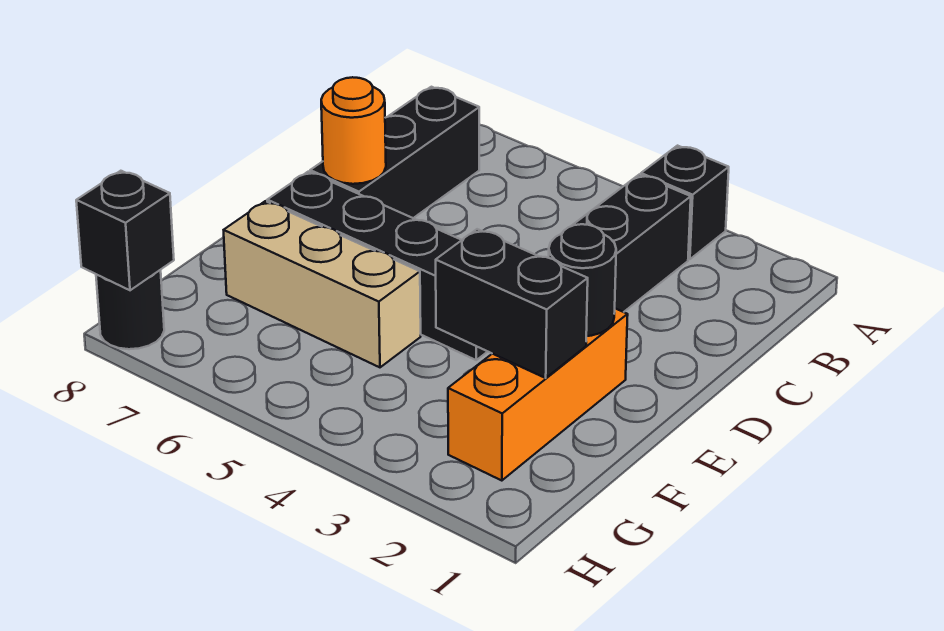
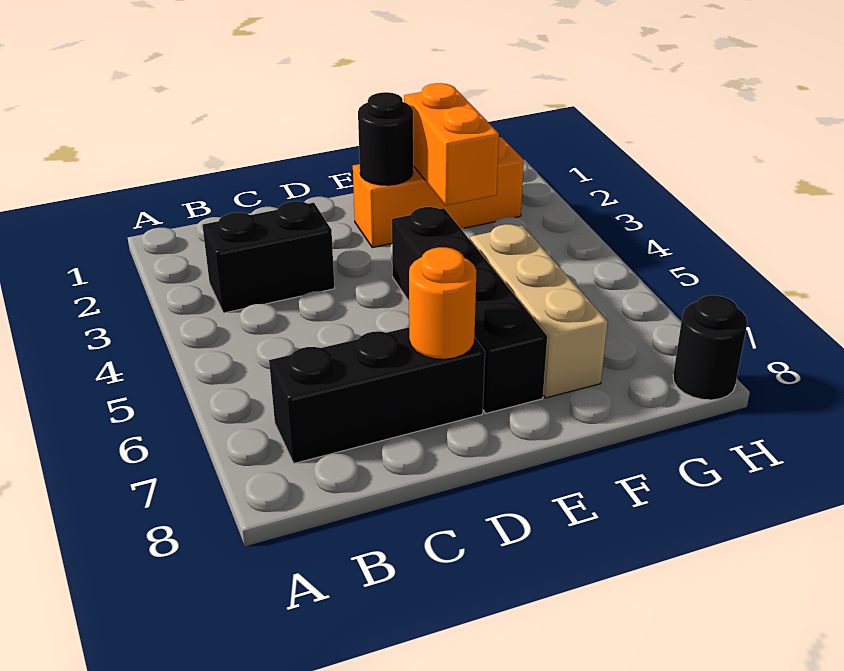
black 1x1 brick [641,146,729,259] -> none
black 1x2 brick [436,229,588,378] -> orange 1x2 brick [404,83,499,205]
black 1x1 brick [76,171,174,290] -> none

